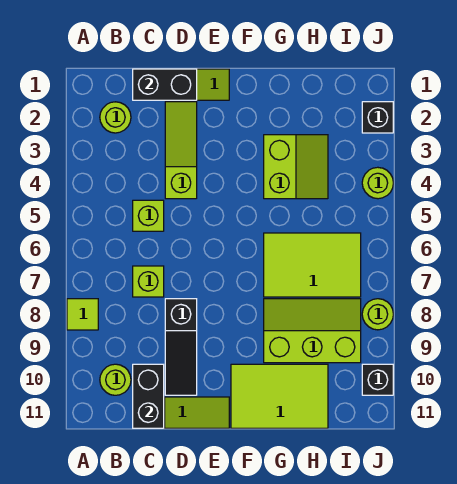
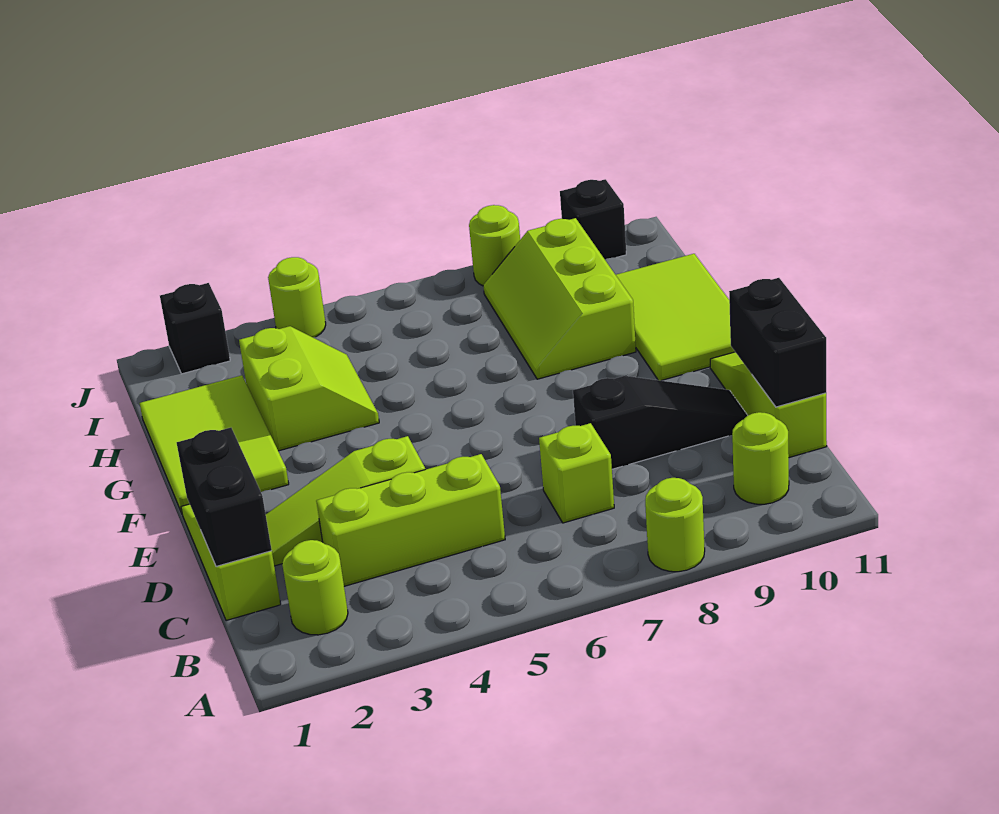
lime 1x1 tile [67,299,98,330] -> lime 1x1 round brick [645,478,705,572]
lime 1x1 brick [133,200,164,231] -> lime 1x3 brick [316,454,505,586]
black 1x2 brick [133,364,164,428] -> black 1x2 brick turned to [729,278,826,407]
lime 2x2 slope [264,135,328,199] -> lime 2x2 slope turned to [239,326,379,451]
lime 2x3 tile [264,233,361,297] -> lime 2x3 tile moved to [140,375,289,513]

